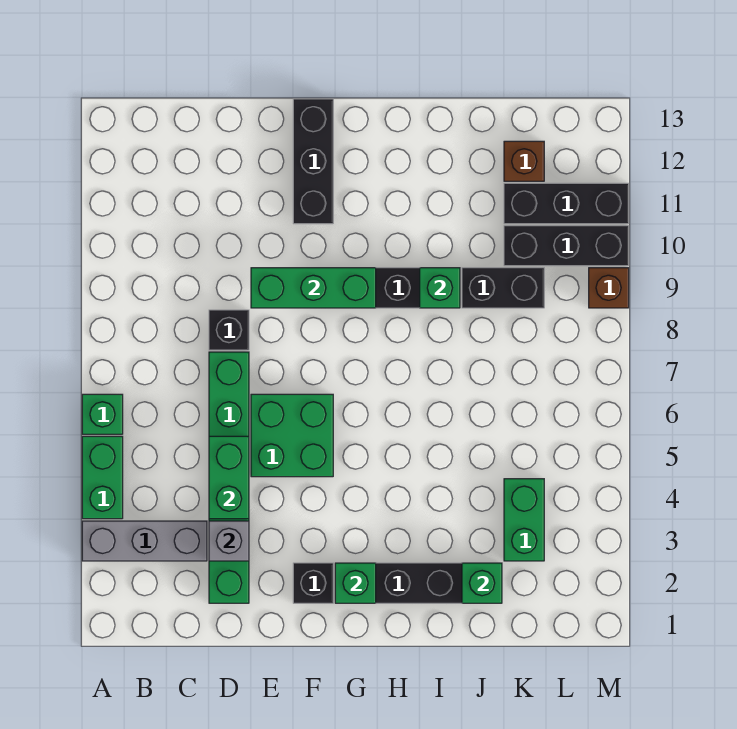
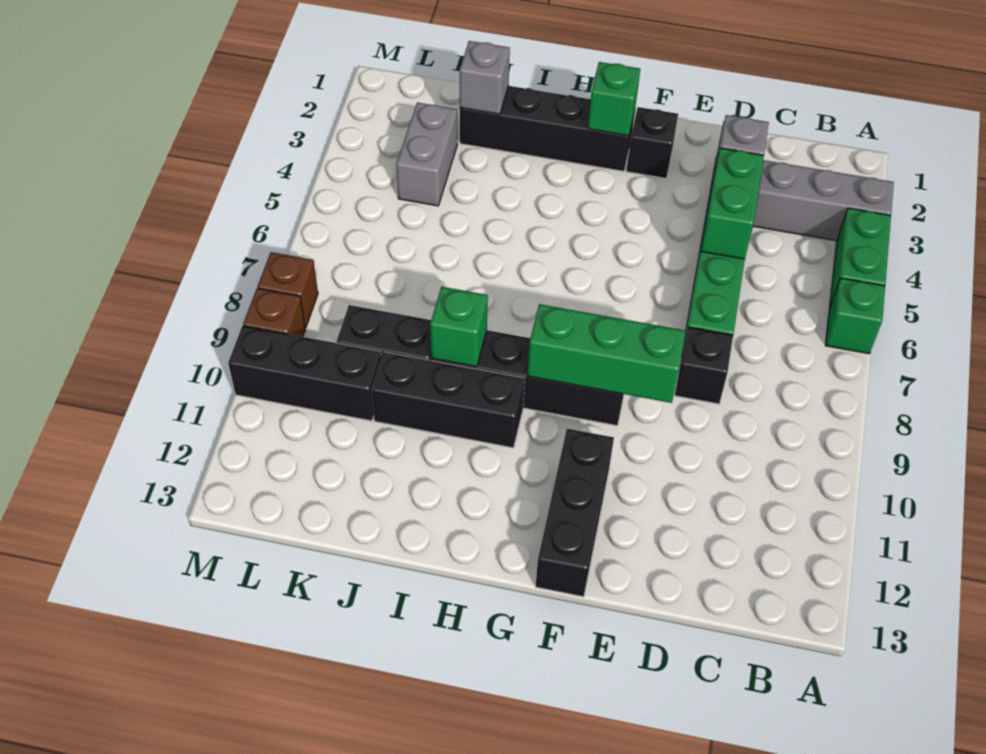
green 2x2 brick [251,394,333,477] -> none
green 1x1 brick [462,563,502,603] -> grey 1x1 brick [460,41,510,114]
green 1x2 brick [504,479,544,561] -> grey 1x2 brick [396,103,457,206]
black 1x3 brick [504,183,629,224] -> black 1x3 brick moved to [371,352,525,448]
brown 1x1 brick [504,141,544,181] -> brown 1x1 brick moved to [258,252,318,328]

